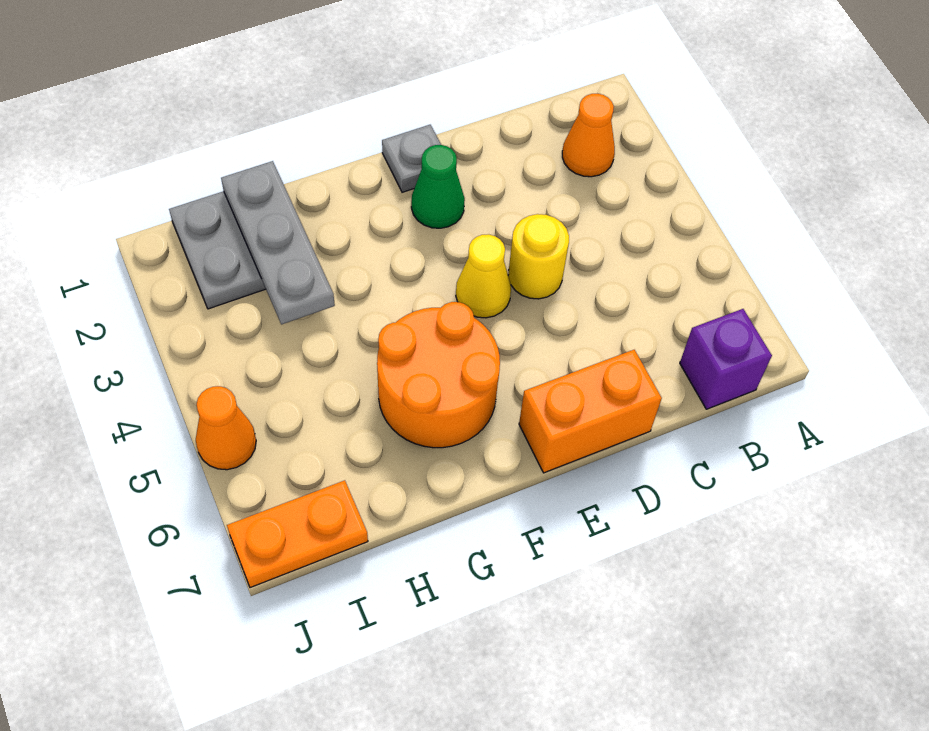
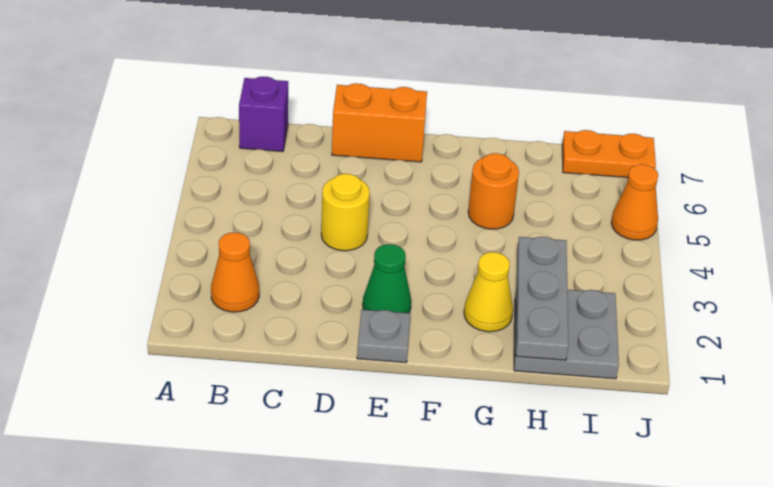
yellow 1x1 cone [456,234,511,318] -> yellow 1x1 cone moved to [464,252,513,332]
orange 2x2 round brick [377,302,500,448] -> orange 1x1 round brick [468,153,519,229]

